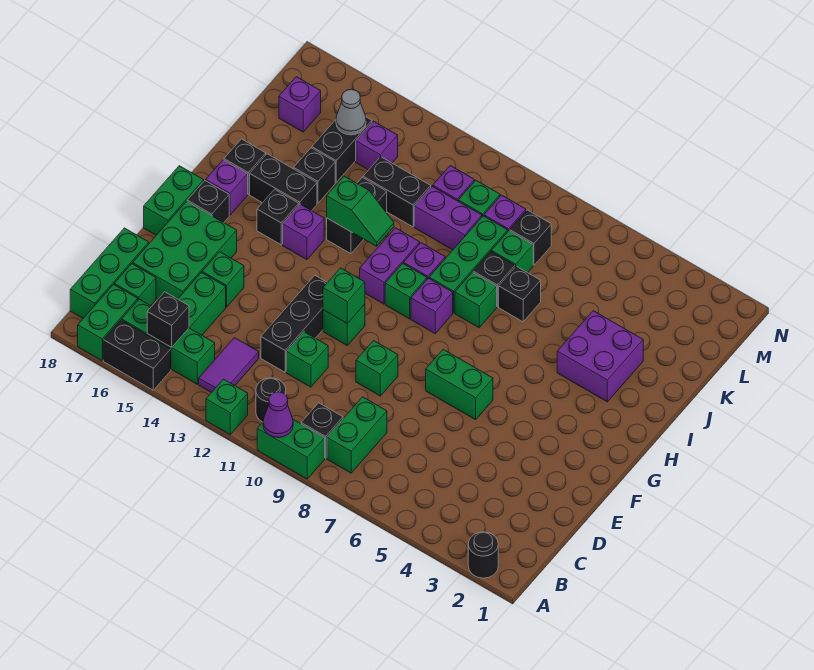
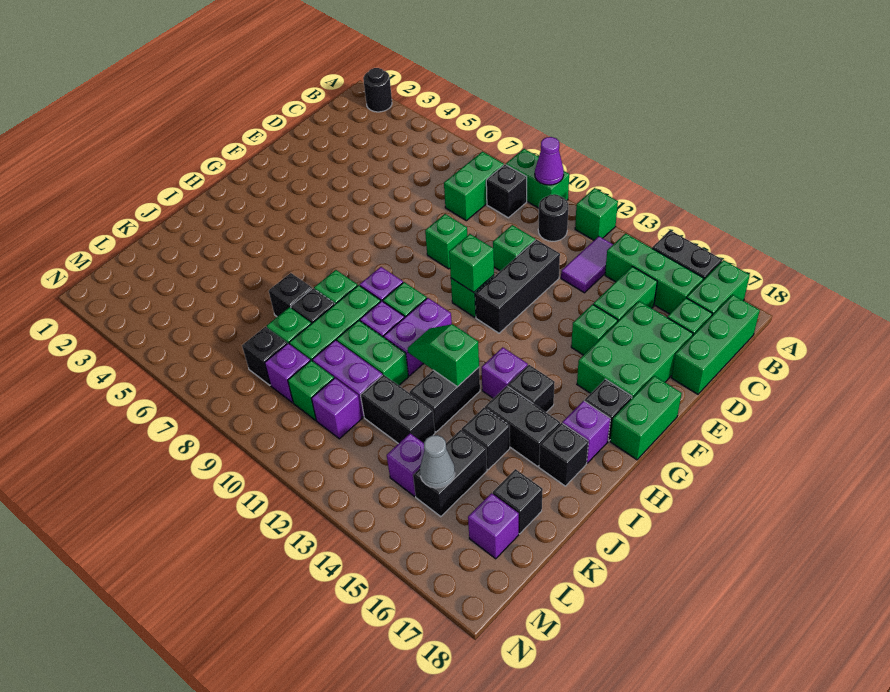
black 1x1 brick [147,292,189,347] -> black 1x1 brick moved to [493,469,543,534]
green 1x2 brick [426,350,493,420] -> green 1x2 brick moved to [336,320,408,385]
purple 2x2 brick [557,311,643,402] -> none

